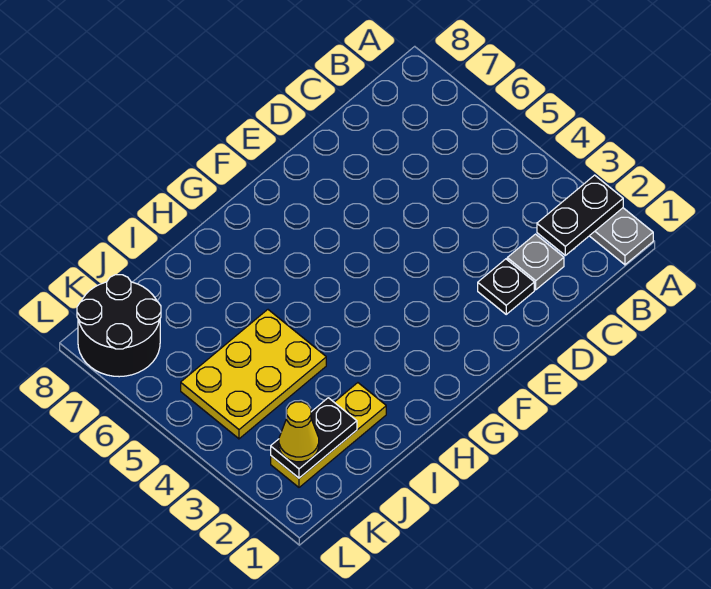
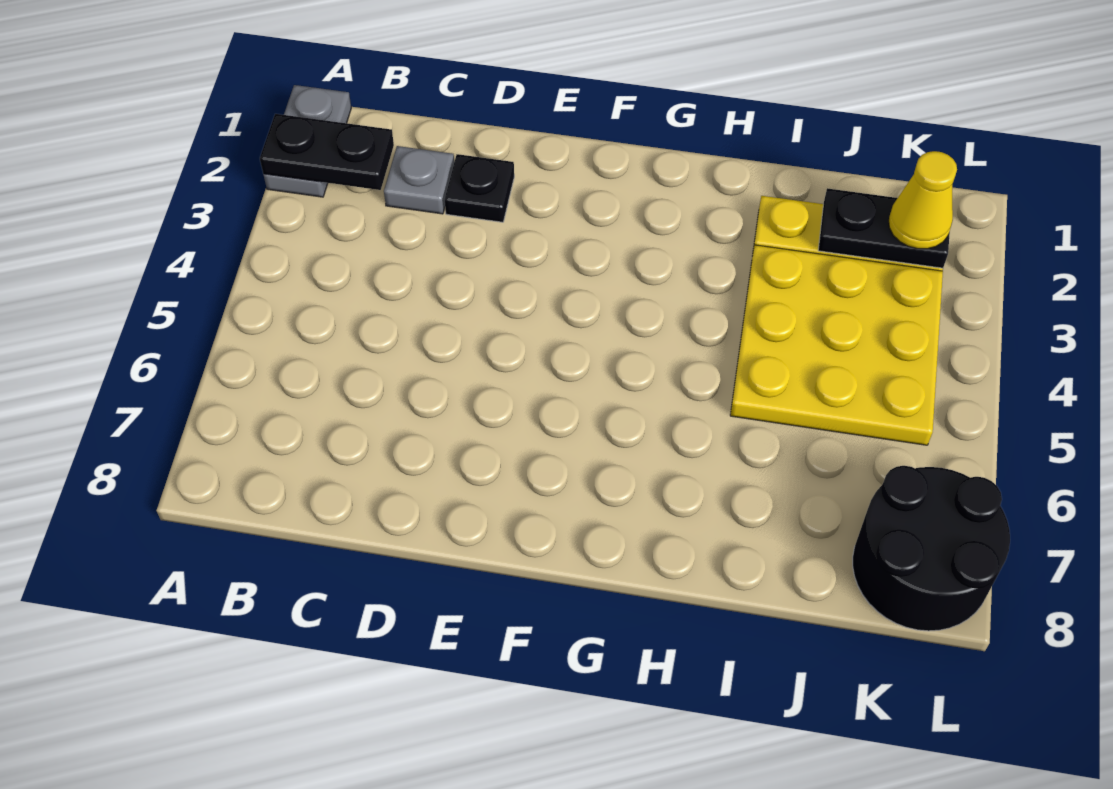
yellow 2x3 plate [181,310,326,439] -> yellow 3x3 plate [730,245,943,445]

